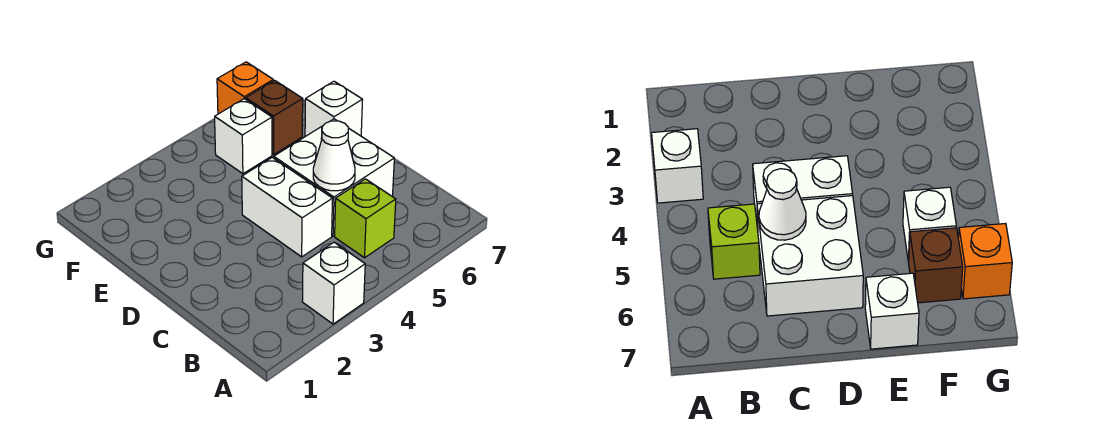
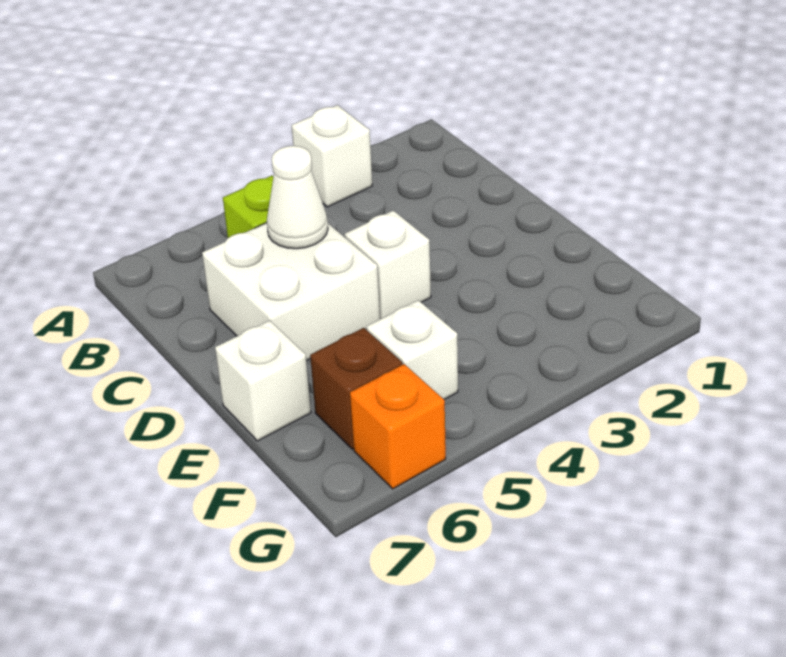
white 1x2 brick [242,157,333,257] -> white 1x1 brick [344,210,431,319]

